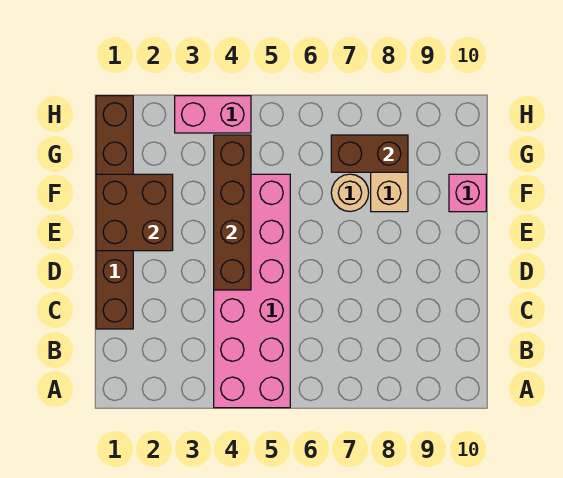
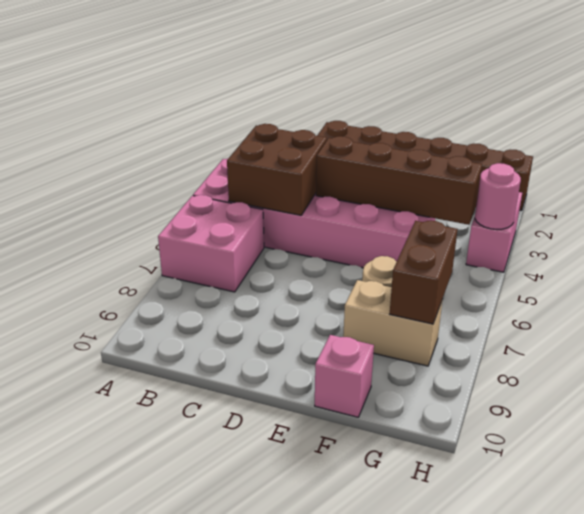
none -> pink 2x2 brick [158,195,264,292]
brown 2x2 brick [96,174,173,251] -> brown 2x2 brick moved to [227,124,327,215]
none -> pink 1x1 round brick [475,163,521,230]

